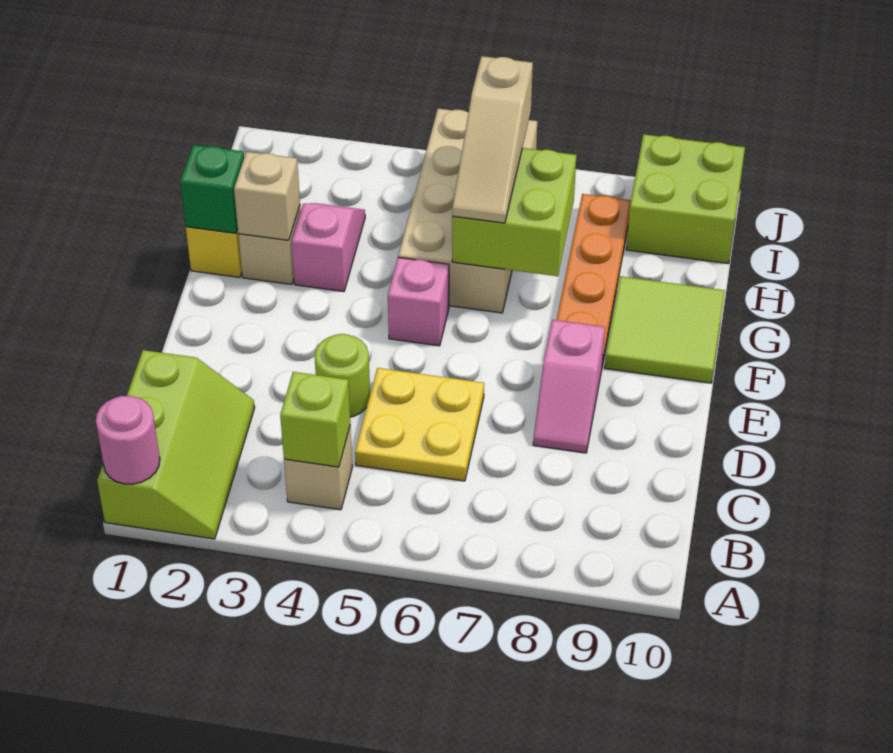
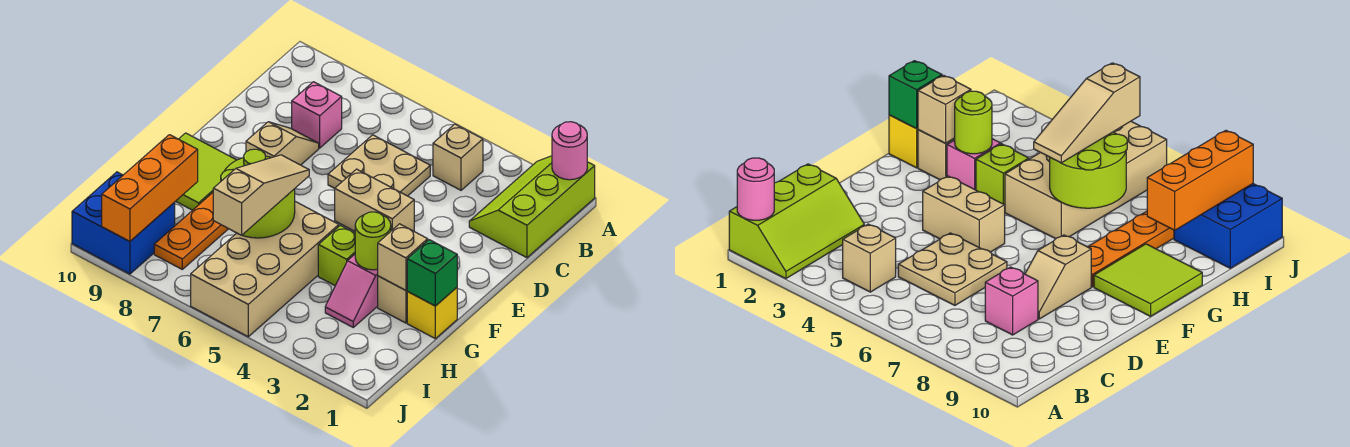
lime 1x1 brick [280,372,350,467] -> lime 1x1 brick moved to [318,225,355,286]
yellow 2x2 plate [355,368,484,481] -> tan 2x2 plate [328,135,430,196]
lime 1x1 round brick [315,334,370,417] -> lime 1x1 round brick moved to [355,212,391,270]
pink 1x2 slope [533,320,605,453] -> tan 1x2 slope [246,122,319,165]
none -> tan 1x2 brick [335,169,414,231]
pink 1x1 brick [388,257,449,346] -> pink 1x1 brick moved to [292,82,342,148]
lime 2x2 brick [452,148,576,276] -> lime 2x2 round brick [221,149,295,238]
none -> orange 1x3 brick [102,135,198,241]
lime 2x2 brick [626,134,745,264] -> blue 2x2 brick [72,172,175,274]

